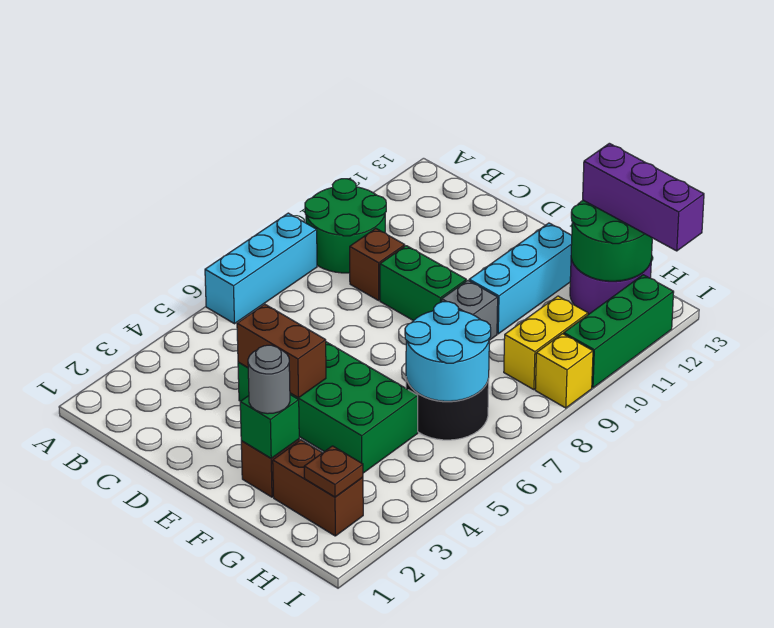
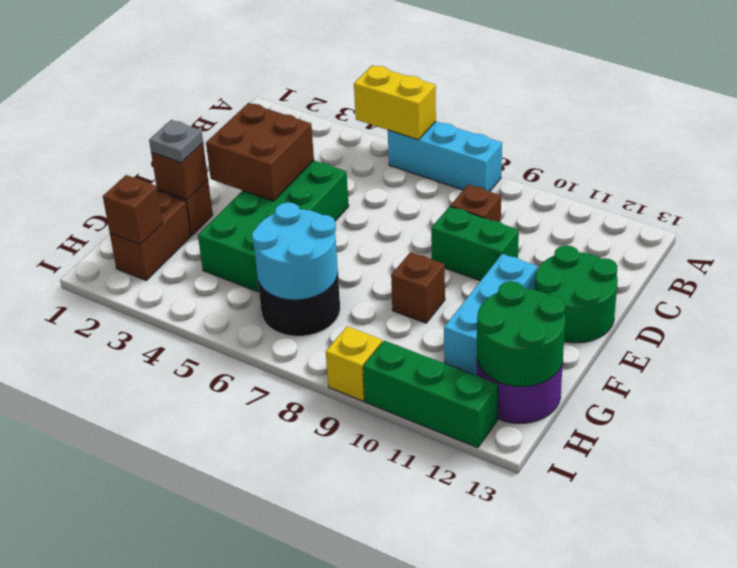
green 2x2 round brick [305,179,386,273] -> green 2x2 round brick moved to [535,245,618,343]
brown 1x2 brick [237,304,326,398] -> brown 2x2 brick [206,103,314,201]
green 1x2 brick [380,246,466,321] -> green 1x2 brick turned to [431,206,519,281]
green 1x1 brick [240,395,299,458] -> brown 1x1 brick [151,143,208,200]
grey 1x1 round brick [248,345,290,414] -> grey 1x1 plate [149,120,203,163]
grey 1x1 brick [442,281,498,340] -> brown 1x1 brick [391,252,445,323]
cyan 1x3 brick [469,223,572,334] -> cyan 1x3 brick turned to [444,254,537,376]
purple 1x3 brick [583,143,704,251] -> none
brown 1x1 plate [304,446,363,497] -> brown 1x1 brick [103,175,163,245]
yellow 1x2 brick [504,296,588,390] -> yellow 1x2 brick moved to [354,65,436,140]

